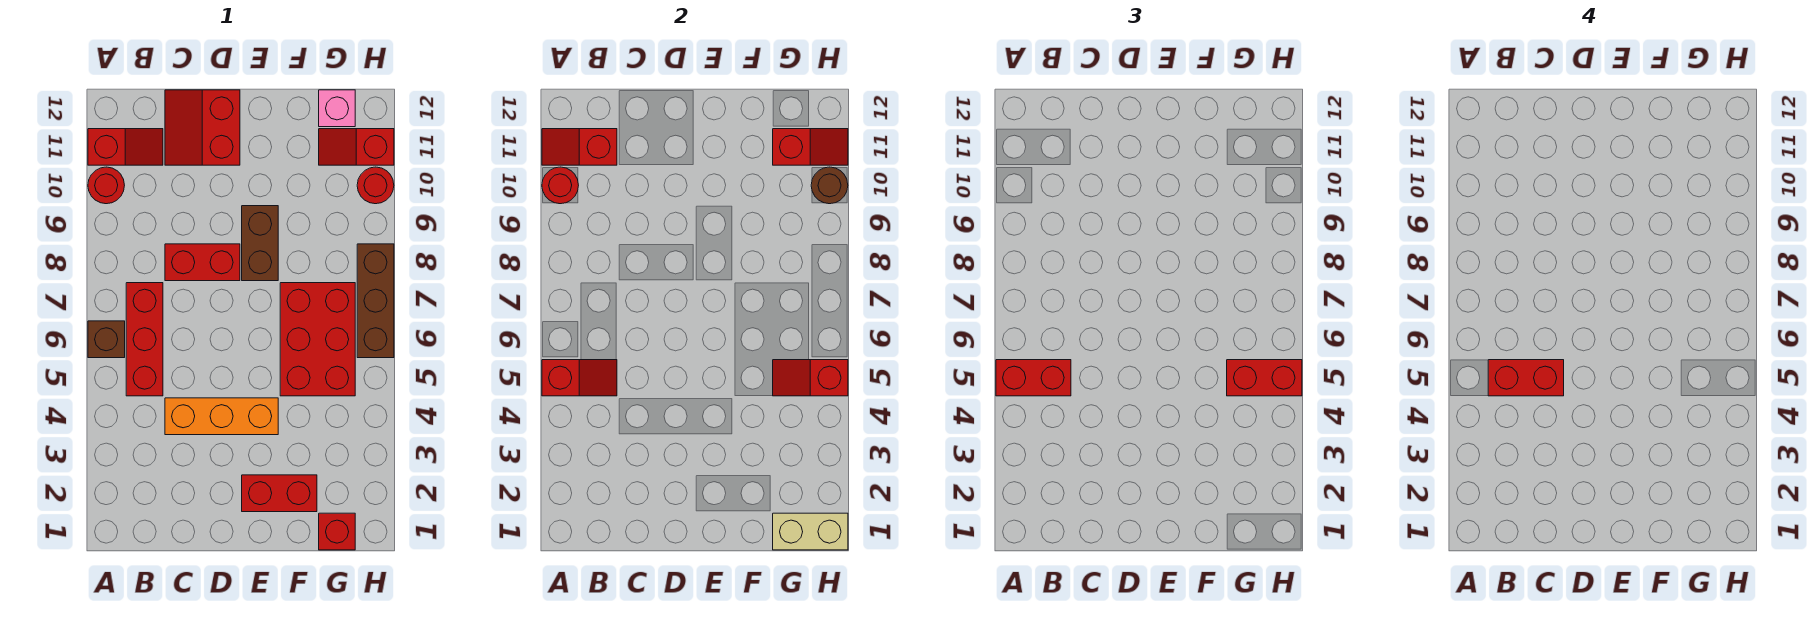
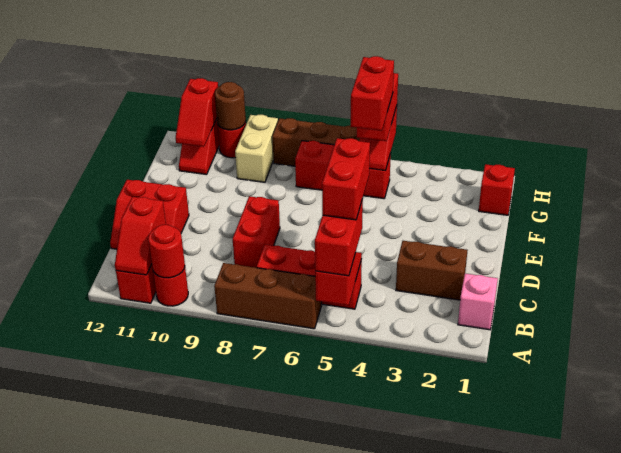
brown 1x1 brick [88,321,125,358] -> brown 1x3 brick [214,263,322,329]
orange 1x3 brick [165,398,278,435] -> none
red 1x2 brick [242,475,317,512] -> red 1x2 brick moved to [351,56,394,131]
brown 1x2 brick [242,206,278,281] -> brown 1x2 brick moved to [396,241,467,300]
red 2x3 brick [280,283,355,396] -> red 1x3 brick [295,141,391,199]
tan 1x2 brick [773,513,848,550] -> tan 1x2 brick moved to [235,115,278,182]
red 1x2 slope [773,129,848,165] -> red 1x2 slope turned to [176,78,218,147]
pink 1x1 brick [319,90,355,127] -> pink 1x1 brick moved to [458,274,498,330]

